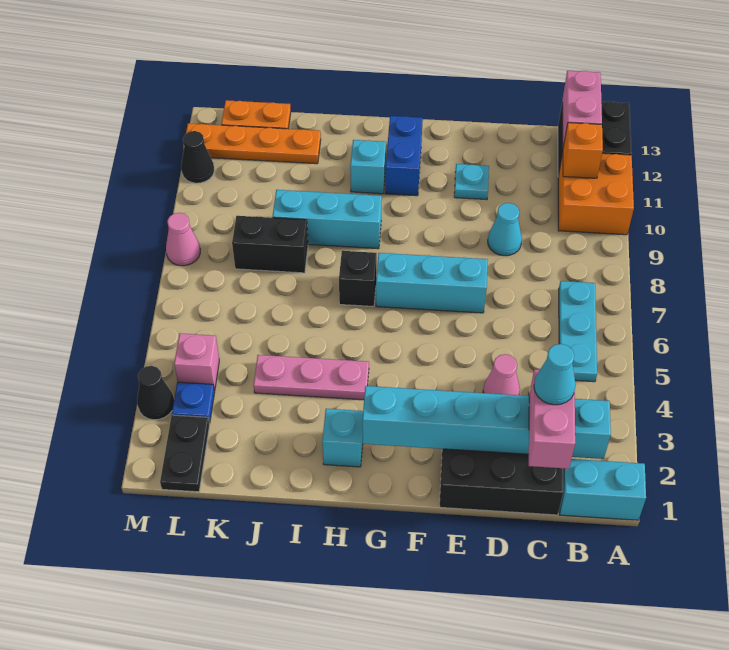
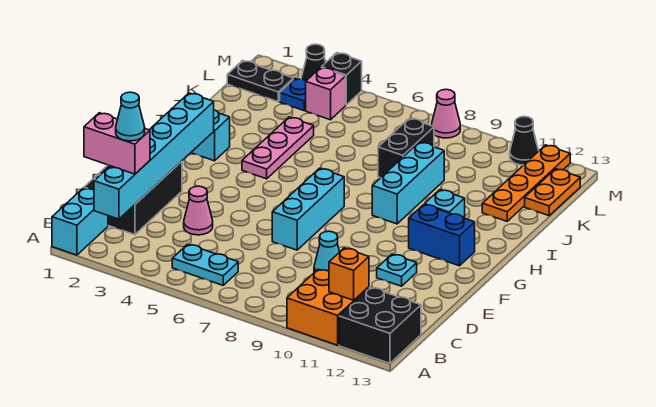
cyan 1x3 plate [559,281,597,382] -> cyan 1x2 plate [172,244,238,285]
pink 1x2 brick [562,71,602,147] -> none
black 1x1 brick [339,251,377,307] -> black 1x1 brick moved to [322,53,362,105]

